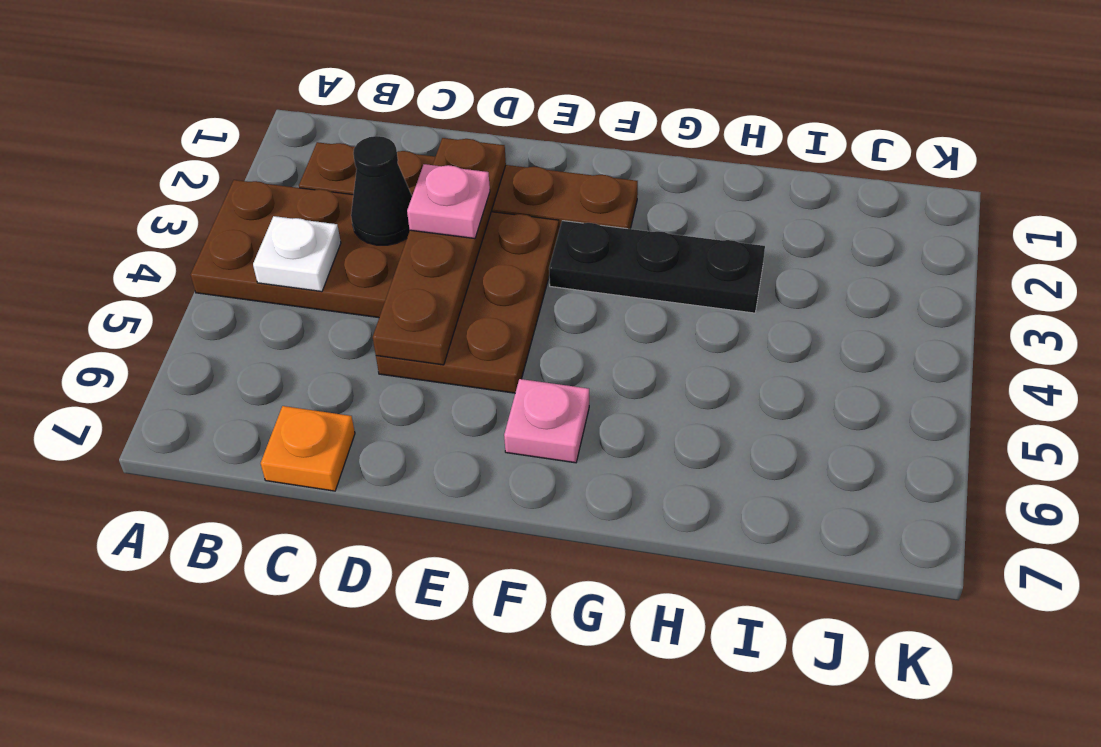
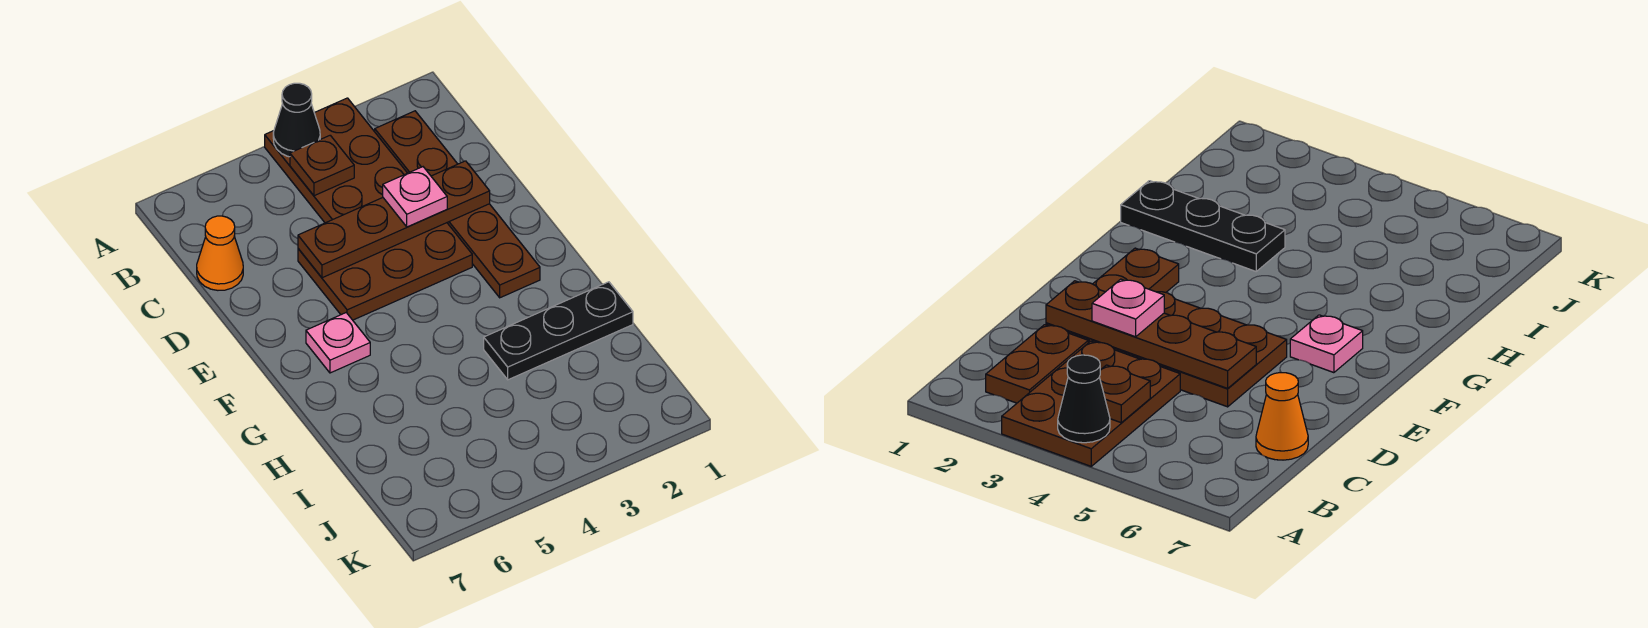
white 1x1 plate [253,216,341,292] -> brown 1x1 plate [290,135,354,196]
black 1x1 cone [351,136,412,245] -> black 1x1 cone moved to [273,83,320,157]
orange 1x1 plate [261,406,355,491] -> orange 1x1 cone [197,216,243,290]
black 1x3 plate [549,221,765,313] -> black 1x3 plate turned to [484,282,633,380]

